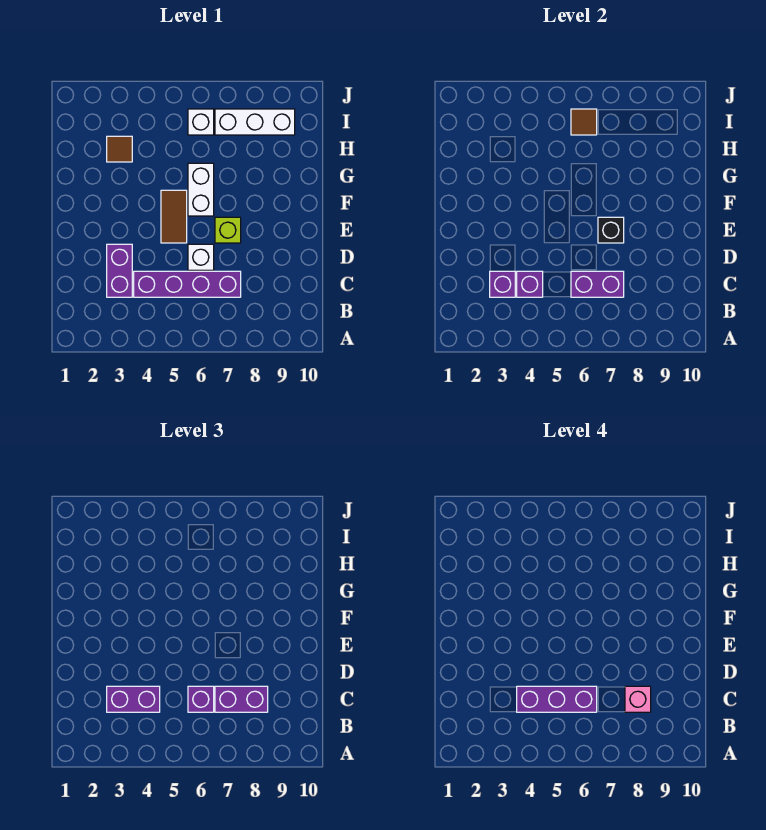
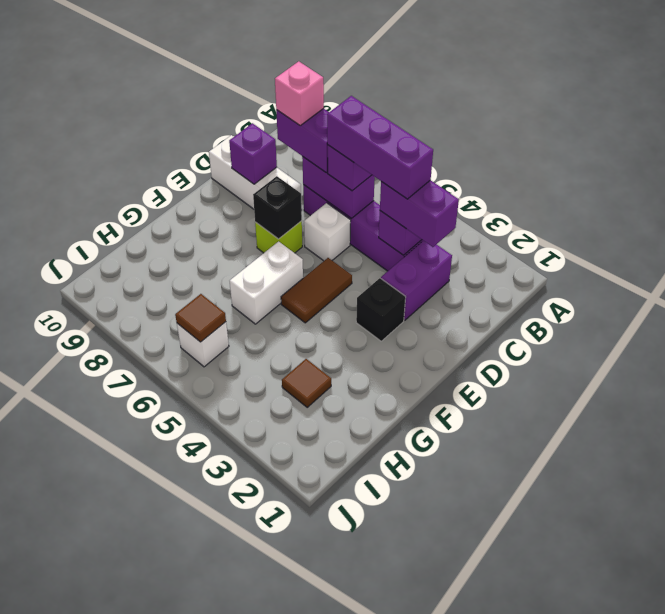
purple 1x1 brick [490,271,515,297] -> purple 1x1 brick moved to [229,123,277,184]
none -> black 1x1 brick [356,278,406,341]
white 1x3 brick [215,109,295,135] -> white 1x3 brick moved to [209,135,302,211]

